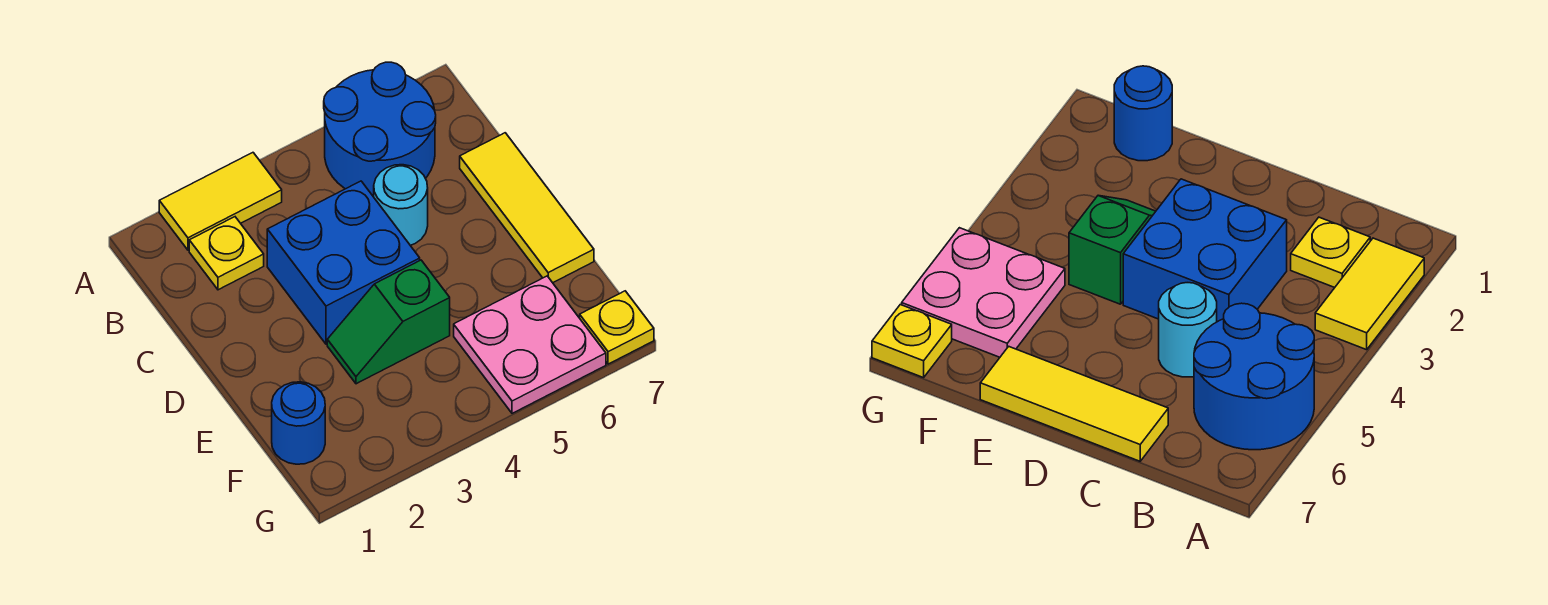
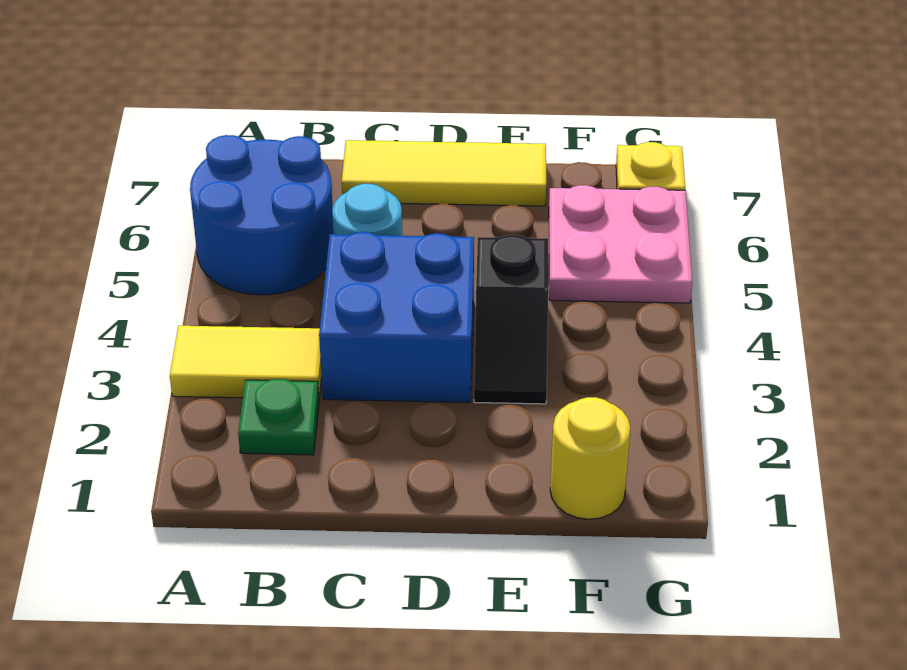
yellow 1x2 tile [159,153,282,250] -> yellow 1x2 tile turned to [170,326,322,398]
yellow 1x1 plate [189,217,264,290] -> green 1x1 plate [238,379,319,455]
green 1x2 slope [327,260,450,384] -> black 1x2 slope [474,235,549,404]
blue 1x1 round brick [272,382,325,464] -> yellow 1x1 round brick [550,397,630,519]

